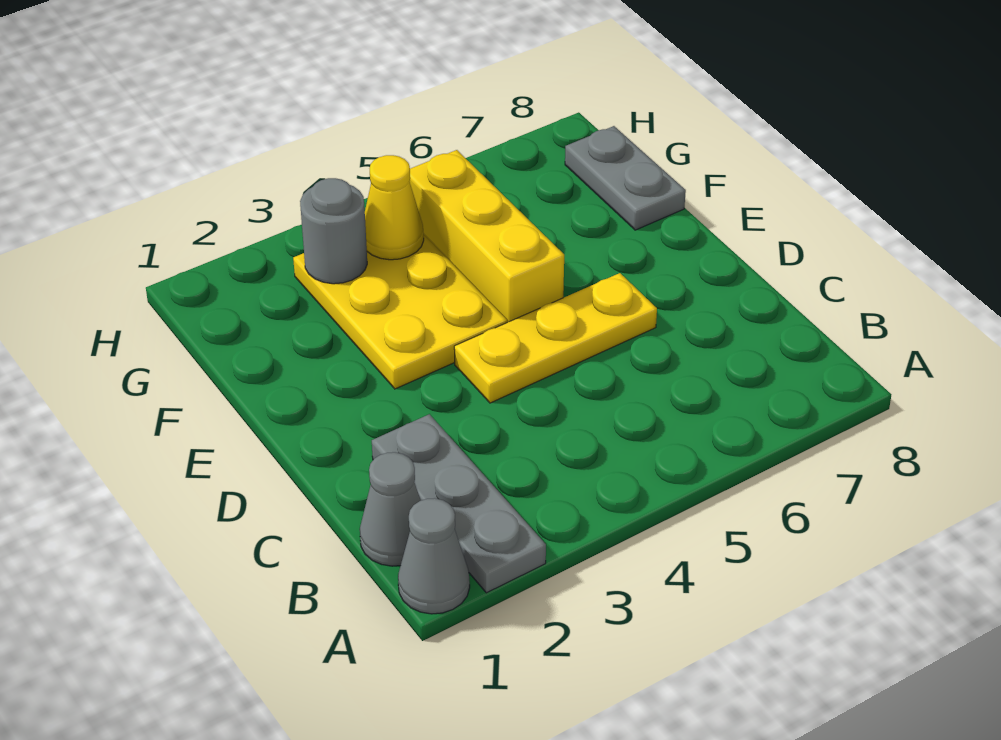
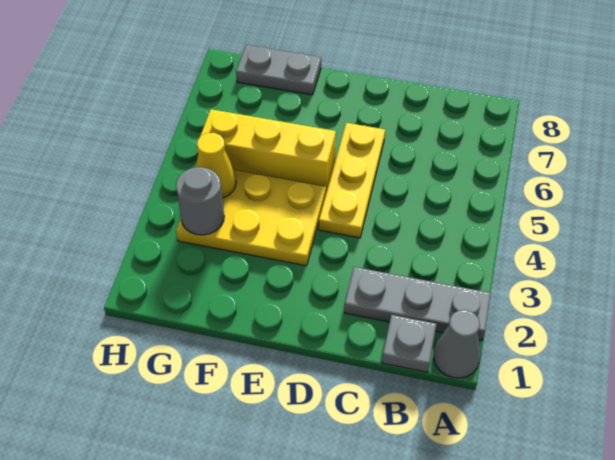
grey 1x1 cone [360,452,421,566] -> grey 1x1 plate [382,315,436,372]

